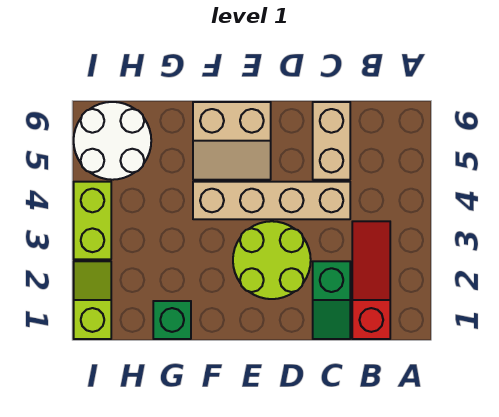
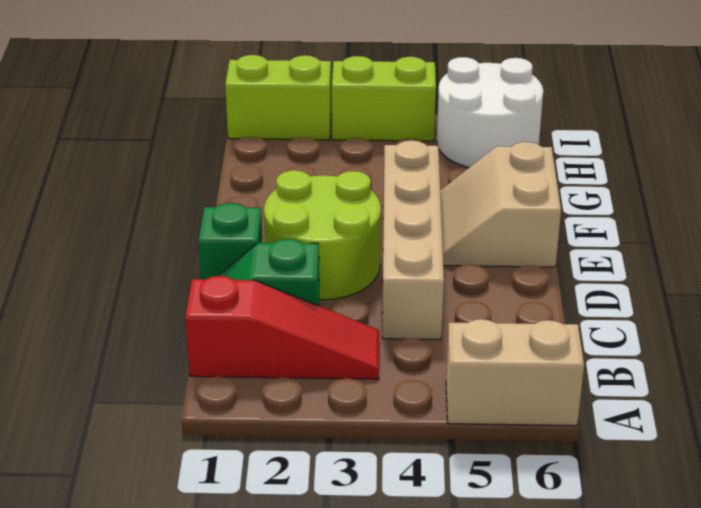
tan 1x2 brick [313,102,350,180] -> tan 1x2 brick moved to [446,319,584,426]
green 1x1 brick [153,301,191,339] -> green 1x1 brick moved to [198,203,262,279]
lime 1x2 slope [74,261,111,339] -> lime 1x2 brick [225,55,331,140]

